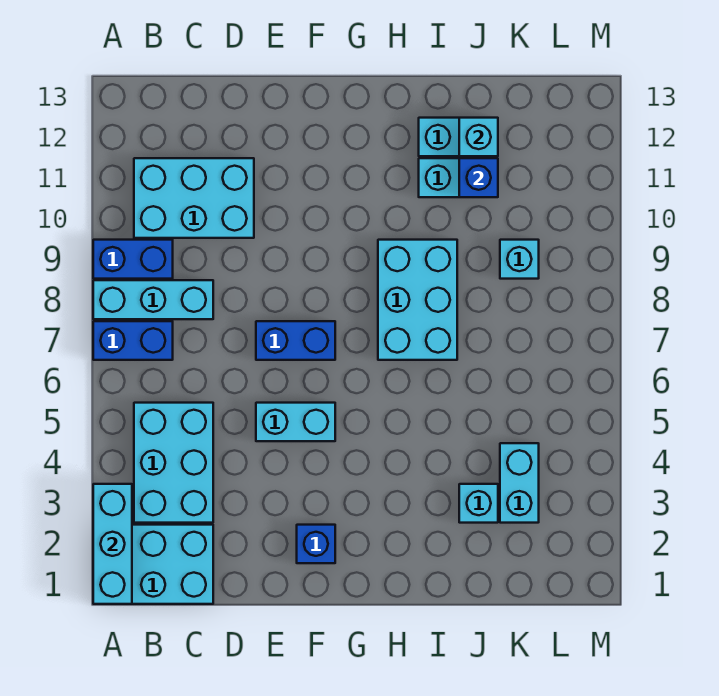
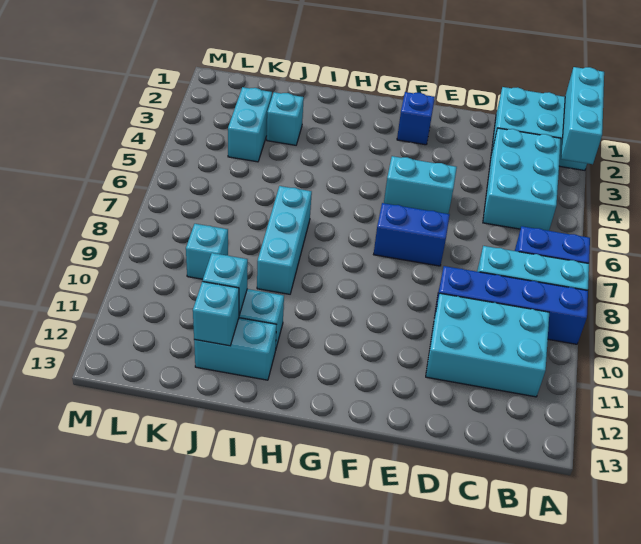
blue 1x2 brick [93,240,173,279] -> blue 1x4 brick [435,266,588,344]
cyan 2x3 brick [378,240,457,360] -> cyan 1x3 brick [257,186,312,294]
blue 1x1 brick [459,158,498,197] -> cyan 1x1 brick [203,253,248,315]

